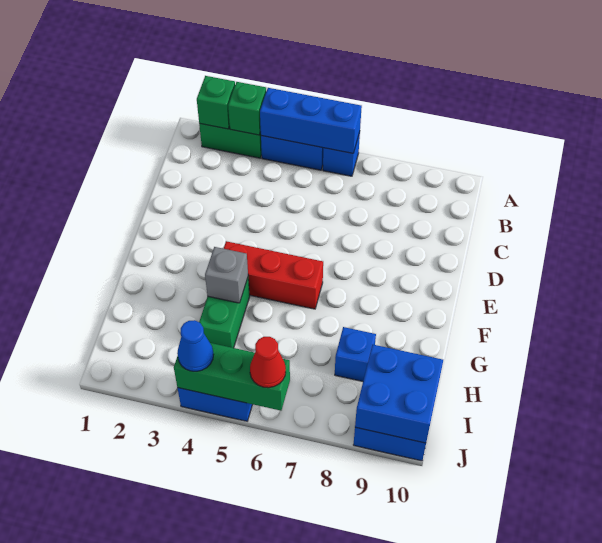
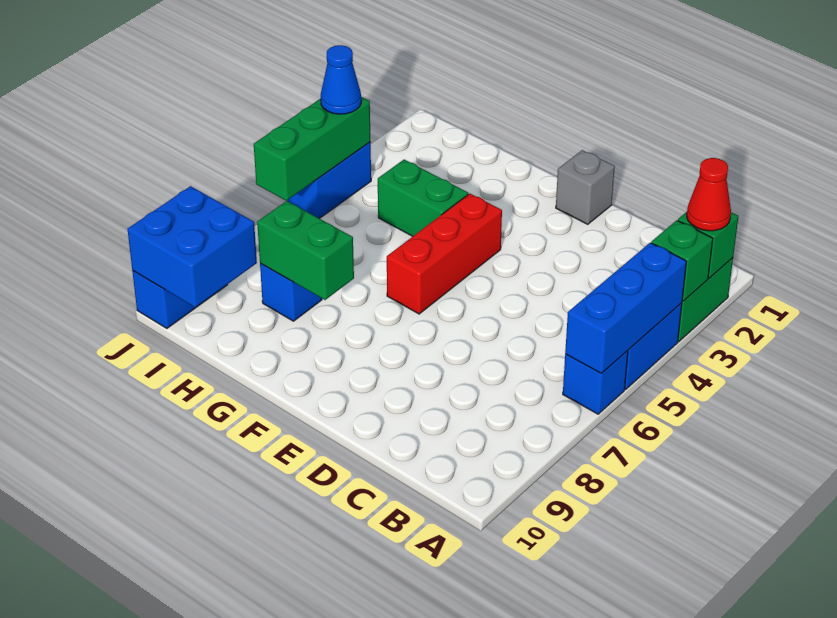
grey 1x1 brick [205,247,248,303] -> grey 1x1 brick moved to [556,150,615,224]
none -> green 1x2 brick [257,201,354,300]
red 1x1 cone [250,337,286,388] -> red 1x1 cone moved to [687,158,731,231]

